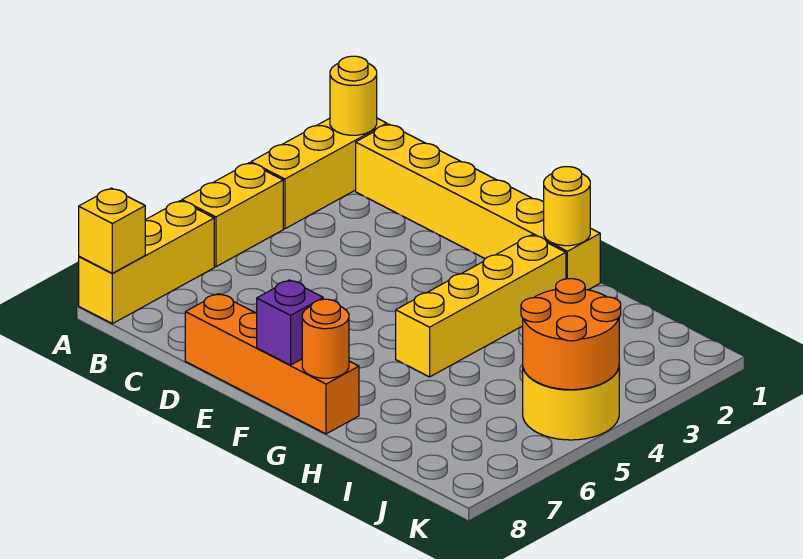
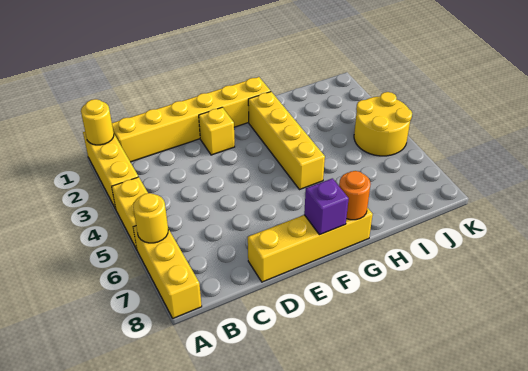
yellow 1x1 brick [79,188,145,273] -> yellow 1x1 brick moved to [199,107,235,155]
orange 1x4 brick [185,294,359,434] -> yellow 1x4 brick [248,208,373,282]
yellow 1x1 round brick [544,167,590,246] -> yellow 1x1 round brick moved to [133,193,168,243]
orange 2x2 round brick [521,279,621,390] -> none

